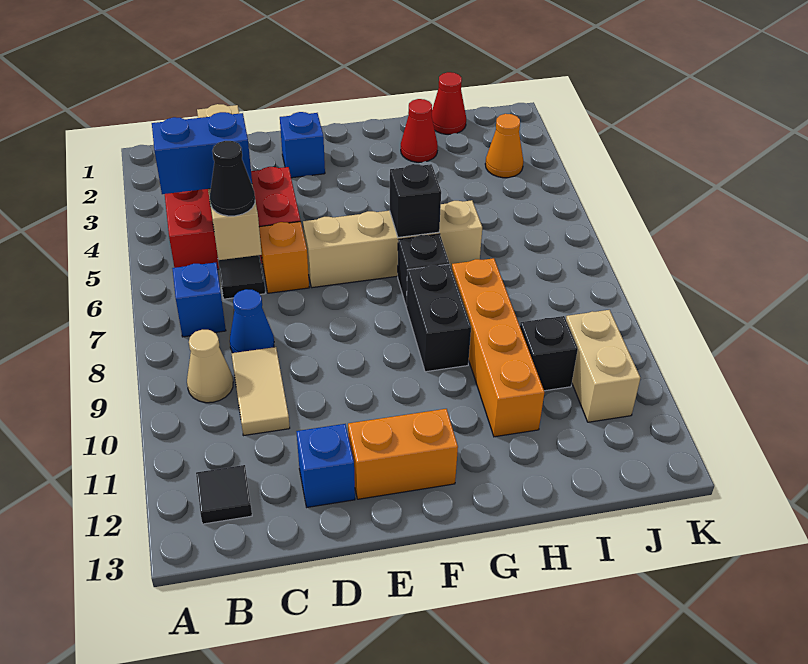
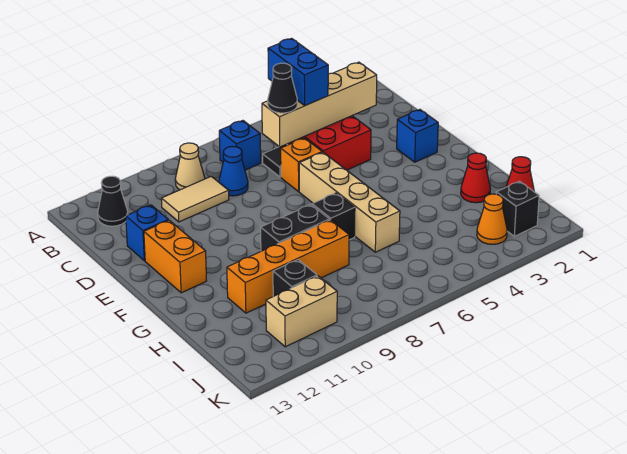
black 1x1 tile [196,465,252,524] -> black 1x1 cone [98,176,128,226]
black 1x1 brick [390,164,441,237] -> black 1x1 brick moved to [496,181,539,236]

